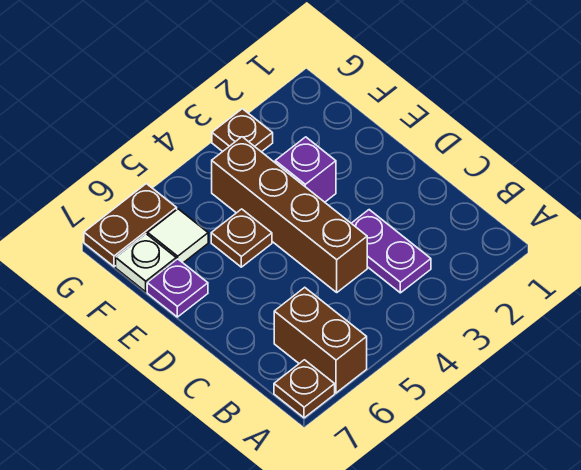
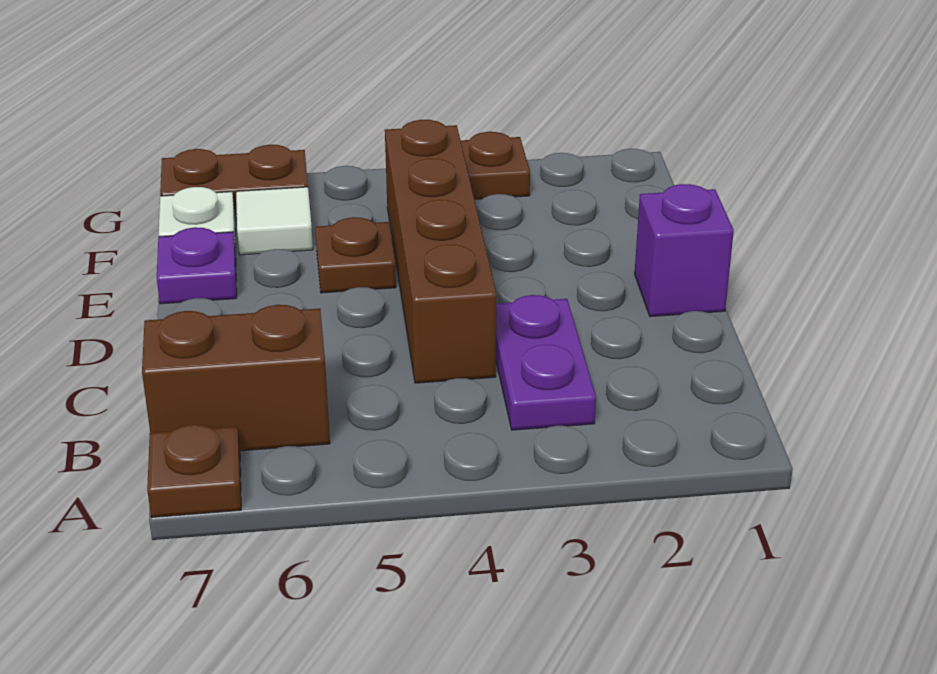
brown 1x2 brick [274,287,367,393] -> brown 1x2 brick turned to [142,305,330,451]
purple 1x1 brick [275,137,336,202] -> purple 1x1 brick moved to [635,184,734,317]

